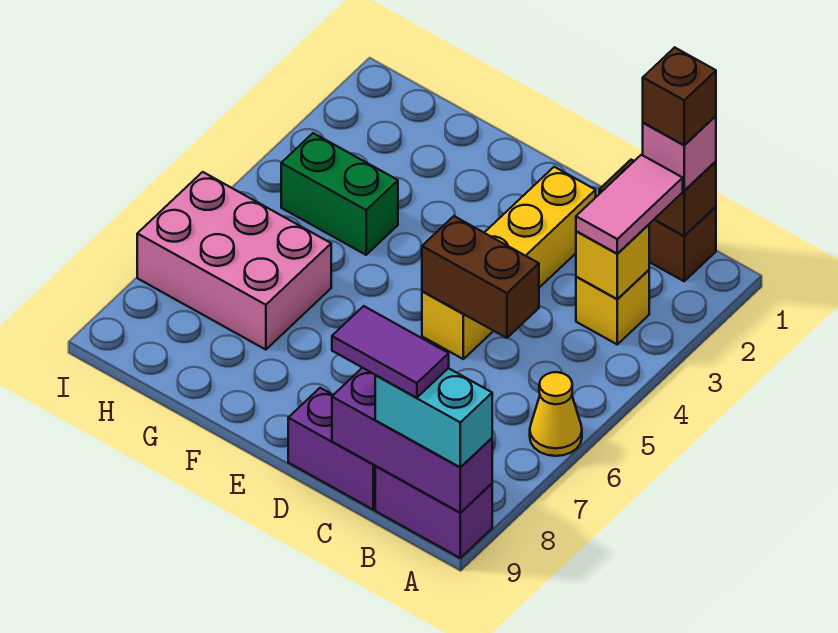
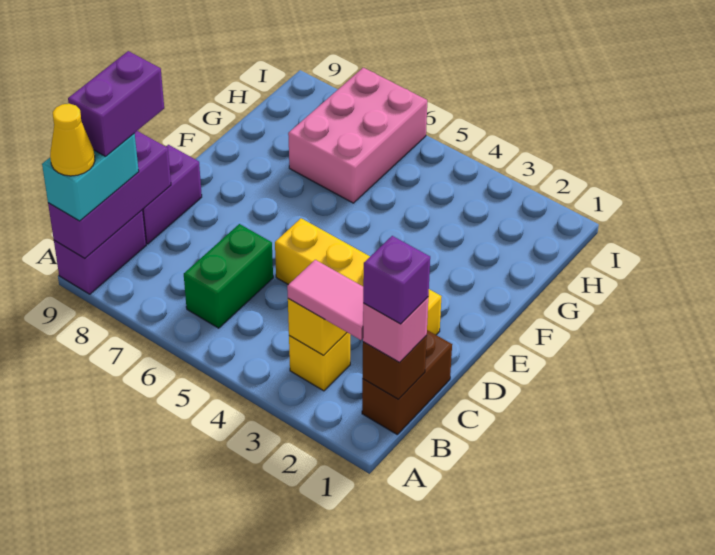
yellow 1x1 cone [530,372,582,456] -> yellow 1x1 cone moved to [50,104,95,176]
brown 1x1 brick [643,47,716,145] -> purple 1x1 brick [363,236,430,324]
purple 1x2 tile [332,306,449,398] -> purple 1x2 brick [68,51,164,156]
brown 1x2 brick [422,216,539,338] -> none
green 1x2 brick [281,133,398,255] -> green 1x2 brick moved to [184,224,273,328]

